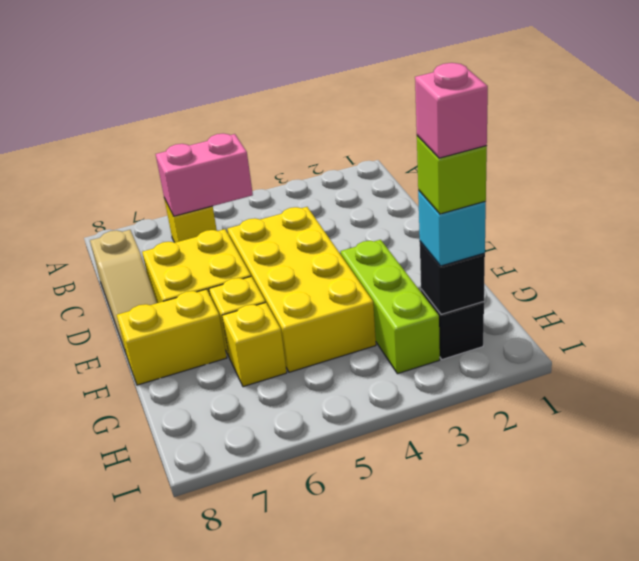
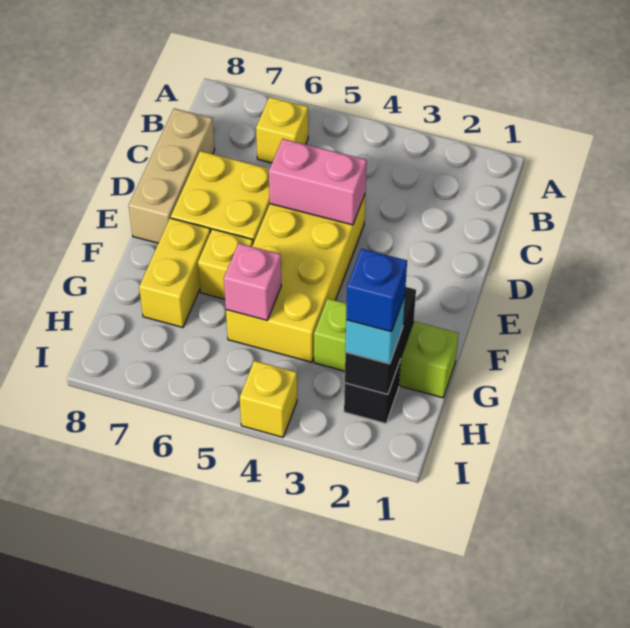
pink 1x2 brick [156,133,253,216] -> pink 1x2 brick moved to [269,139,367,225]
tan 1x3 slope [90,230,157,353] -> tan 1x3 brick [129,109,215,243]
lime 1x3 brick [341,240,440,374] -> lime 1x3 brick turned to [314,298,459,398]
yellow 1x2 brick [117,289,227,385] -> yellow 1x2 brick turned to [139,218,210,327]
yellow 1x1 brick [222,303,287,387] -> yellow 1x1 brick moved to [240,361,297,437]
black 1x1 brick [420,242,485,314] -> black 1x2 brick [345,287,416,395]
lime 1x1 brick [417,136,487,214] -> blue 1x1 brick [346,249,407,332]
pink 1x1 brick [415,63,488,158] -> pink 1x1 brick moved to [224,243,281,320]

